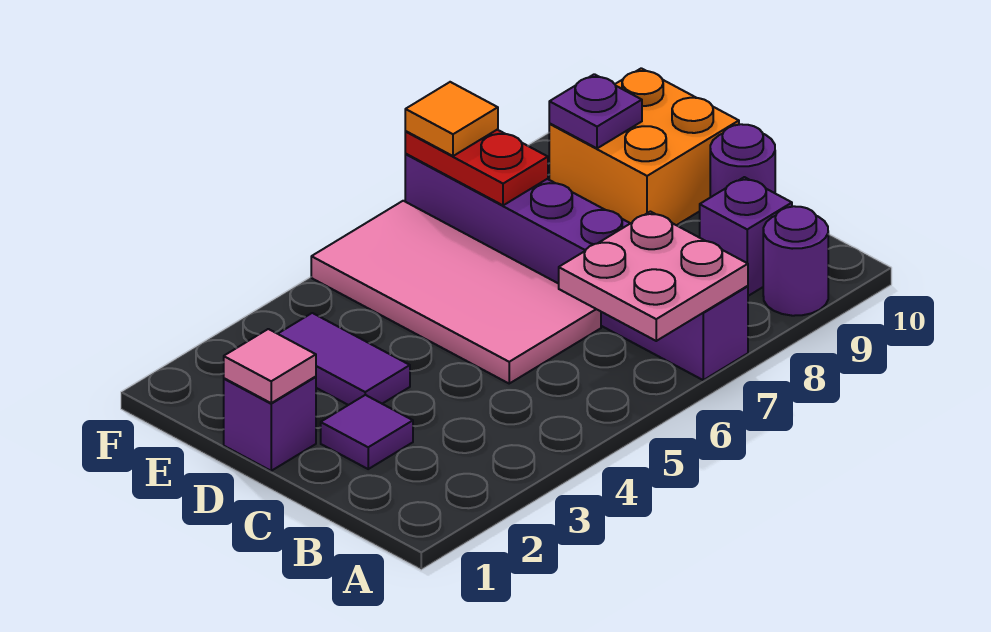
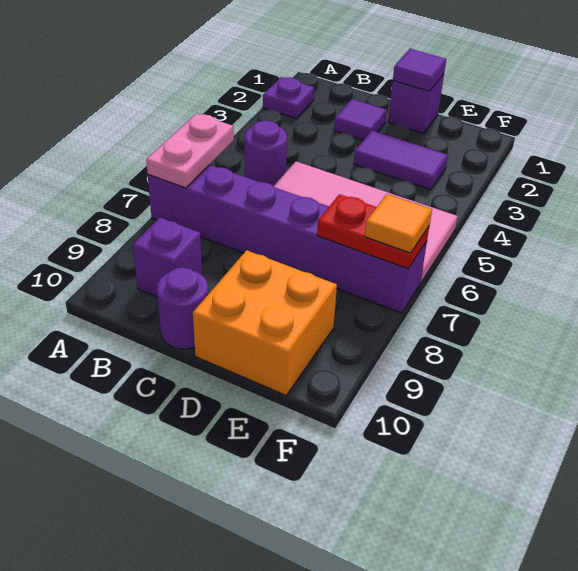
pink 2x2 plate [559,212,748,341] -> pink 1x2 plate [146,114,234,188]
purple 1x1 round brick [763,206,828,316] -> purple 1x1 round brick moved to [245,120,287,186]
pink 1x1 tile [224,329,316,403] -> purple 1x1 tile [393,49,446,91]
purple 1x1 plate [549,74,642,148] -> purple 1x1 plate moved to [263,77,314,118]

